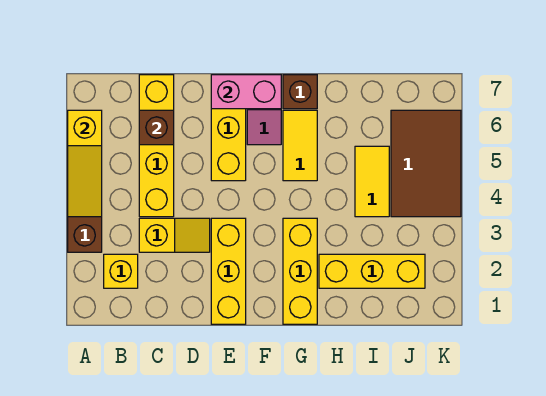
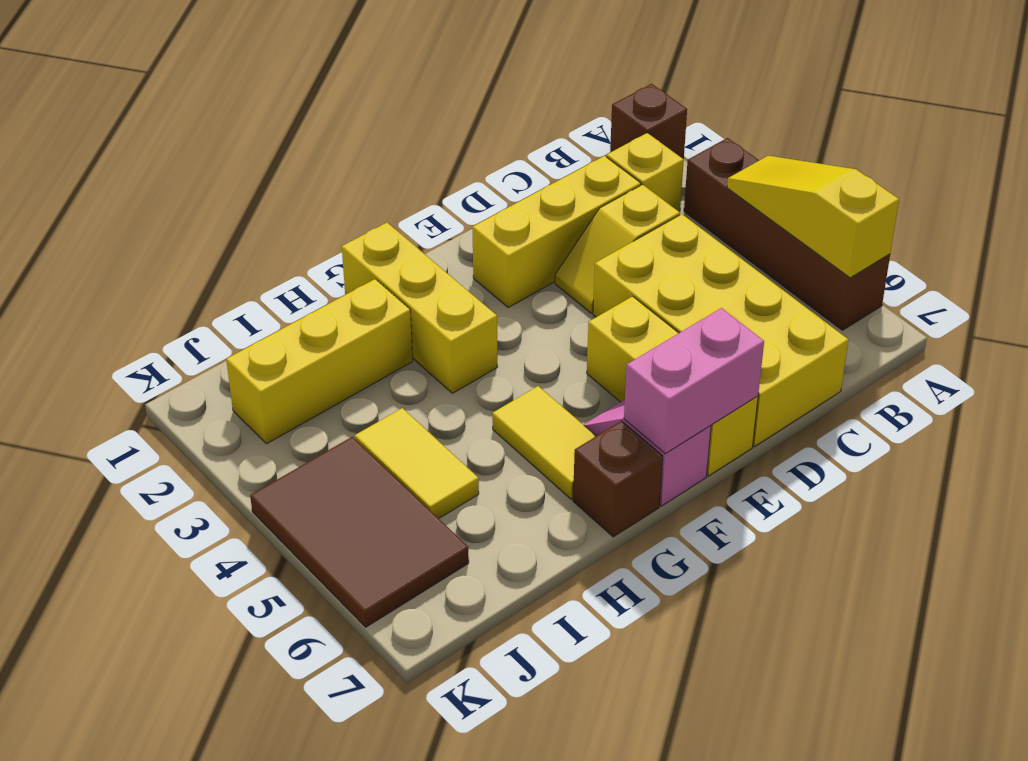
yellow 1x4 brick [139,75,174,217] -> yellow 2x4 brick [593,214,848,446]
brown 1x1 brick [139,110,174,145] -> brown 1x1 brick moved to [610,84,687,159]
yellow 1x3 brick [211,218,246,324] -> yellow 1x3 brick turned to [472,156,641,307]

